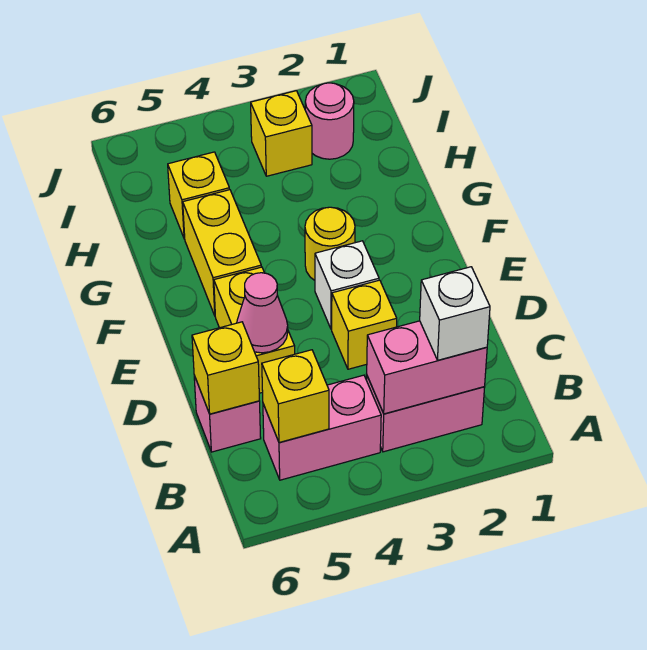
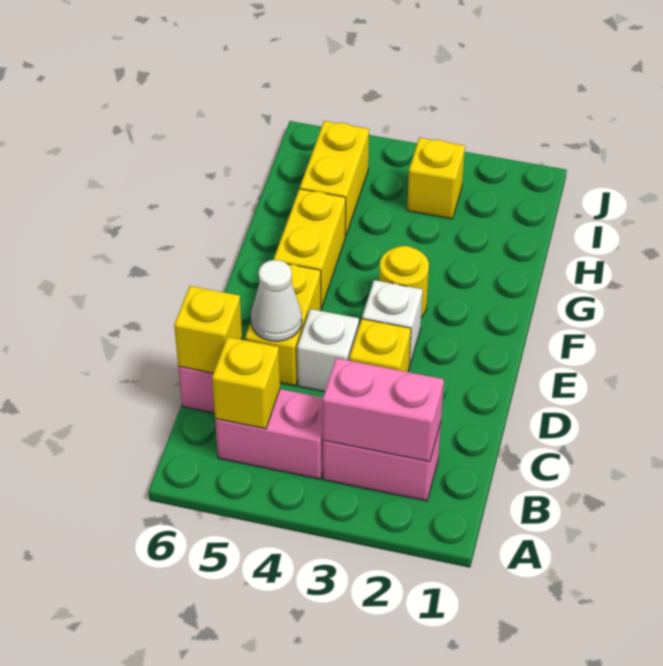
white 1x1 brick [420,267,490,360] -> white 1x1 brick moved to [297,309,359,392]
pink 1x1 cone [237,273,288,353] -> white 1x1 cone [251,260,302,341]
yellow 1x1 brick [168,152,230,239] -> yellow 1x2 brick [300,121,369,236]
pink 1x1 round brick [305,83,354,159] -> none

